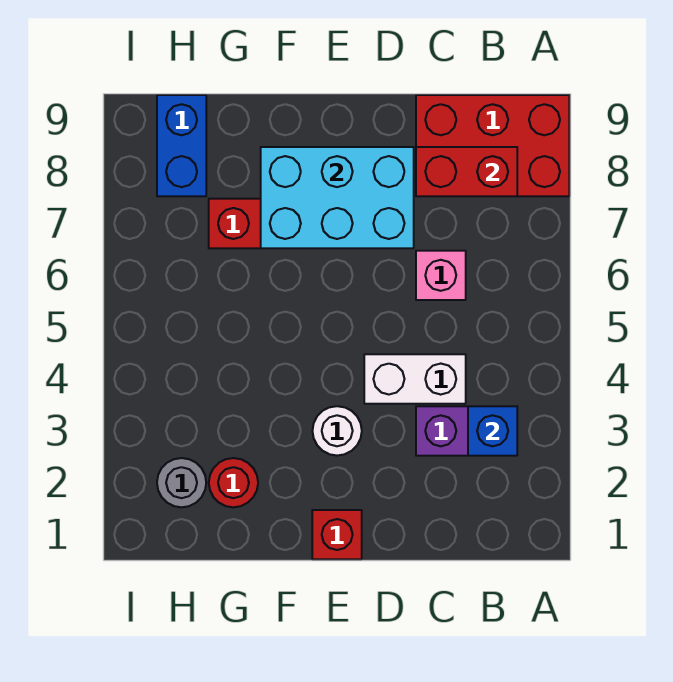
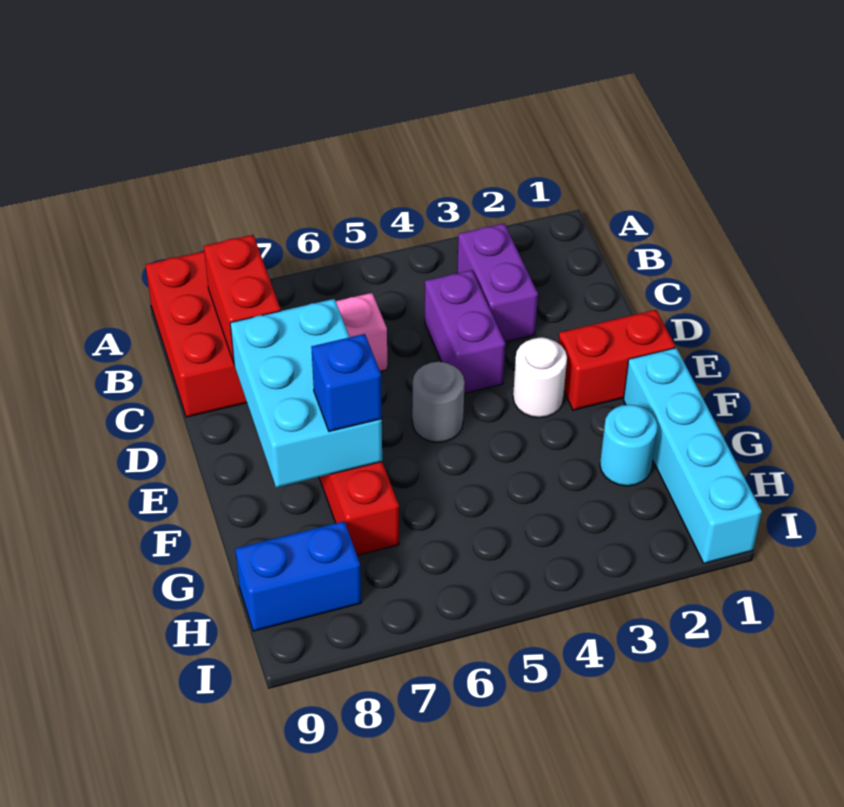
blue 1x1 brick [468,406,517,456] -> blue 1x1 brick moved to [311,334,382,431]
white 1x2 brick [364,354,466,404] -> purple 1x2 brick [425,270,505,393]
red 1x1 brick [312,510,362,559] -> red 1x2 brick [558,310,675,410]
none -> cyan 1x4 brick [623,348,762,563]
red 1x1 round brick [209,458,258,507] -> cyan 1x1 round brick [600,405,658,486]
grey 1x1 round brick [157,458,206,507] -> grey 1x1 round brick moved to [412,362,465,442]

